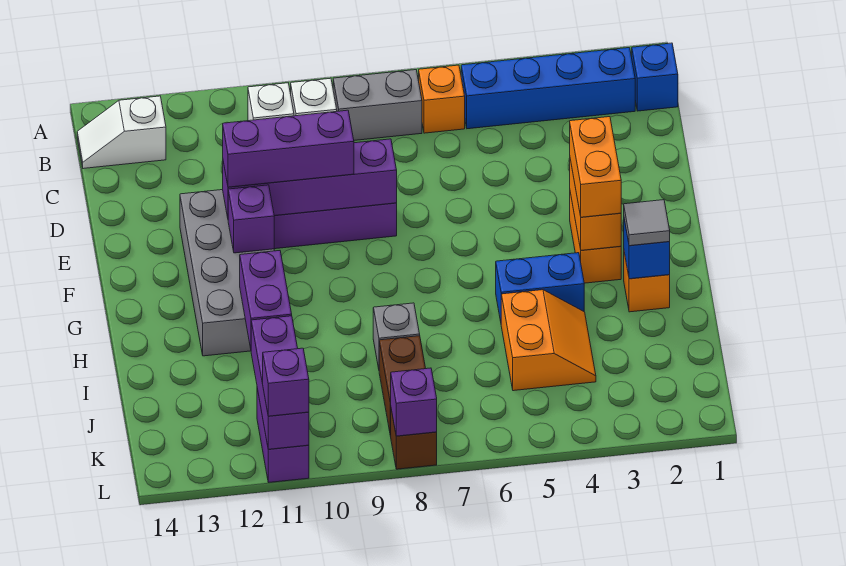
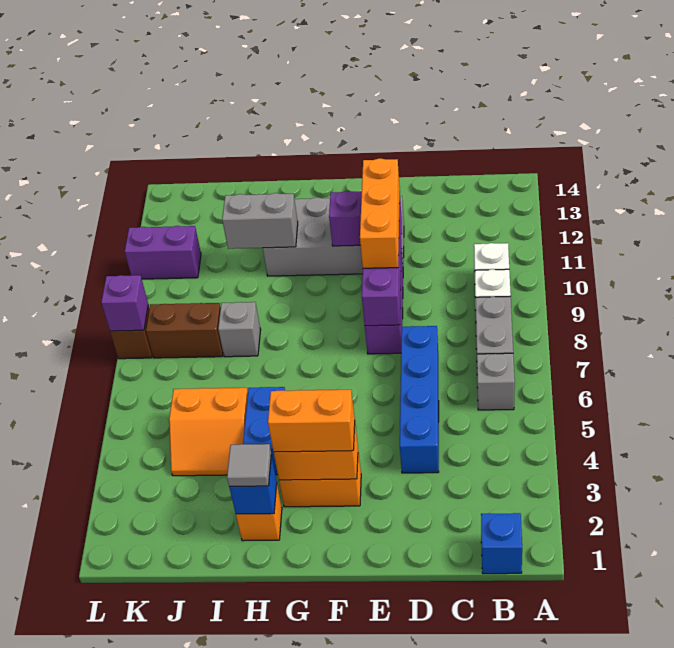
blue 1x4 brick [461,48,635,129] -> blue 1x4 brick moved to [400,326,439,473]
orange 1x1 brick [419,65,465,133] -> grey 1x1 brick [477,353,515,410]
white 1x2 slope [77,96,166,169] -> none
purple 1x3 brick [223,110,354,187] -> orange 1x3 brick [360,158,400,268]
purple 1x2 brick [240,251,292,348] -> grey 1x2 brick [222,193,298,249]
purple 1x3 brick [251,316,309,449] -> none
purple 1x1 brick [263,348,309,416] -> none

